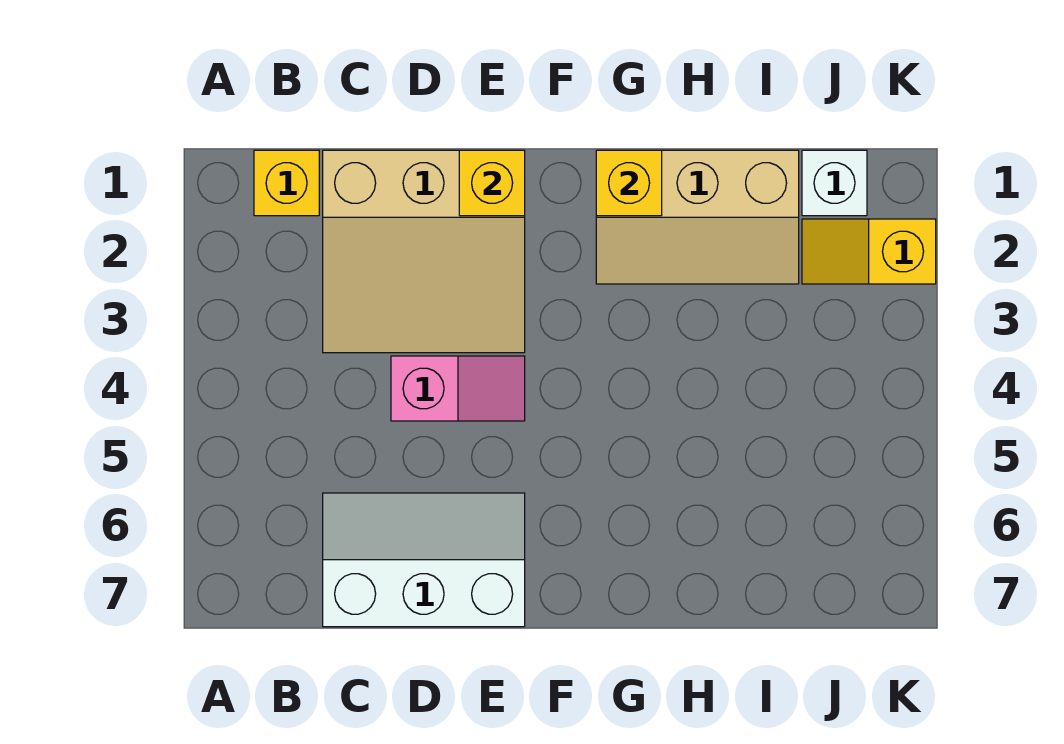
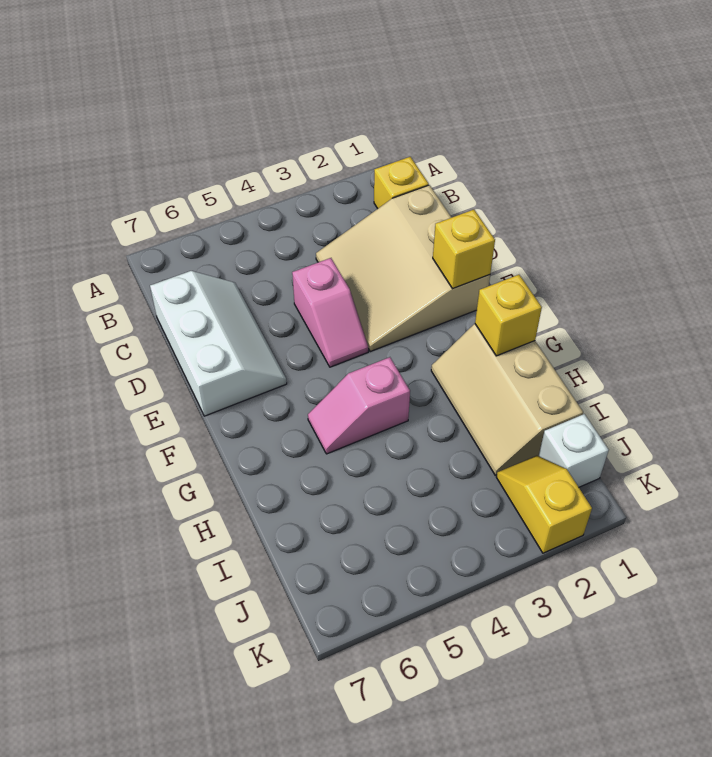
none -> pink 1x2 slope [308,357,410,454]

